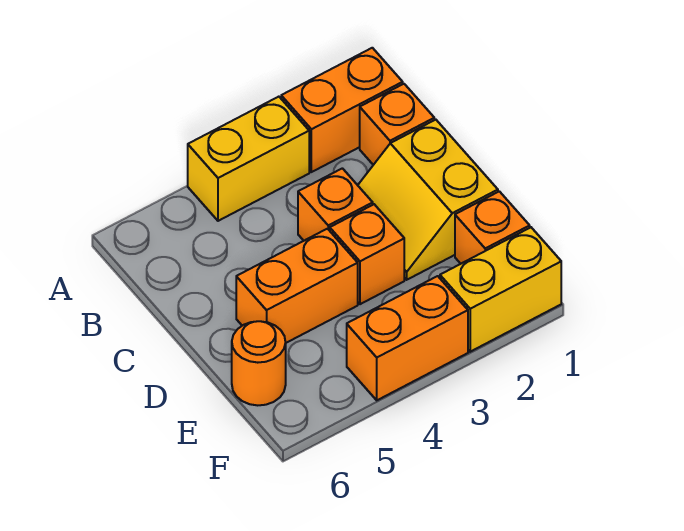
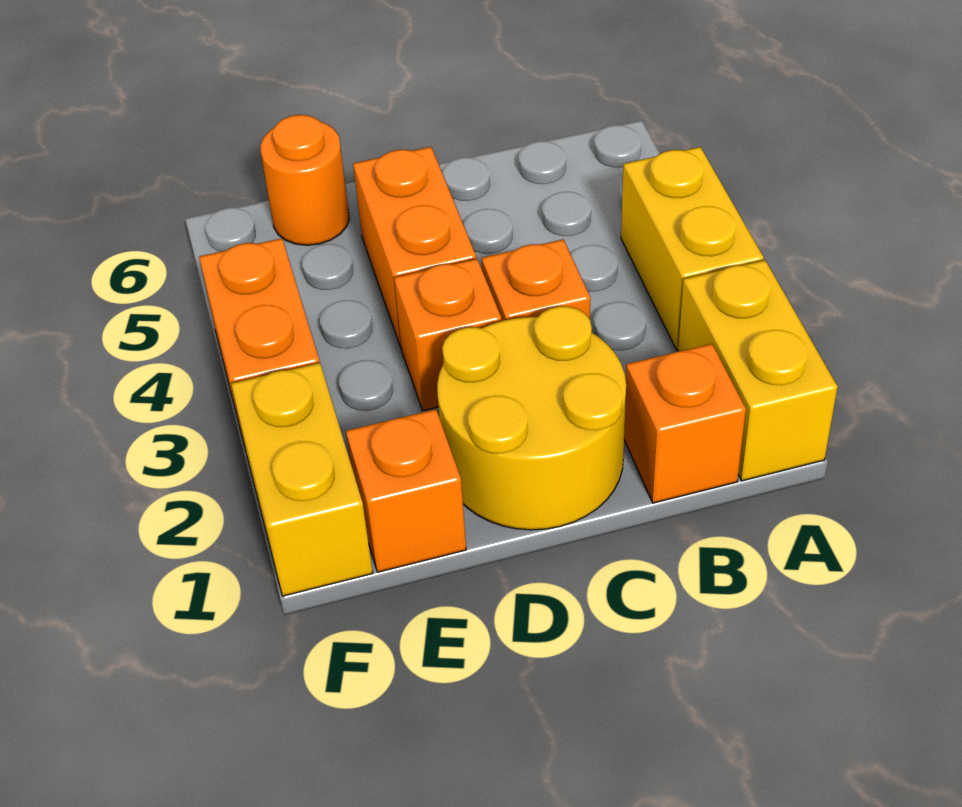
orange 1x2 brick [281,48,403,172] -> yellow 1x2 brick [678,260,838,481]
yellow 2x2 slope [358,120,498,280] -> yellow 2x2 round brick [437,306,626,530]

